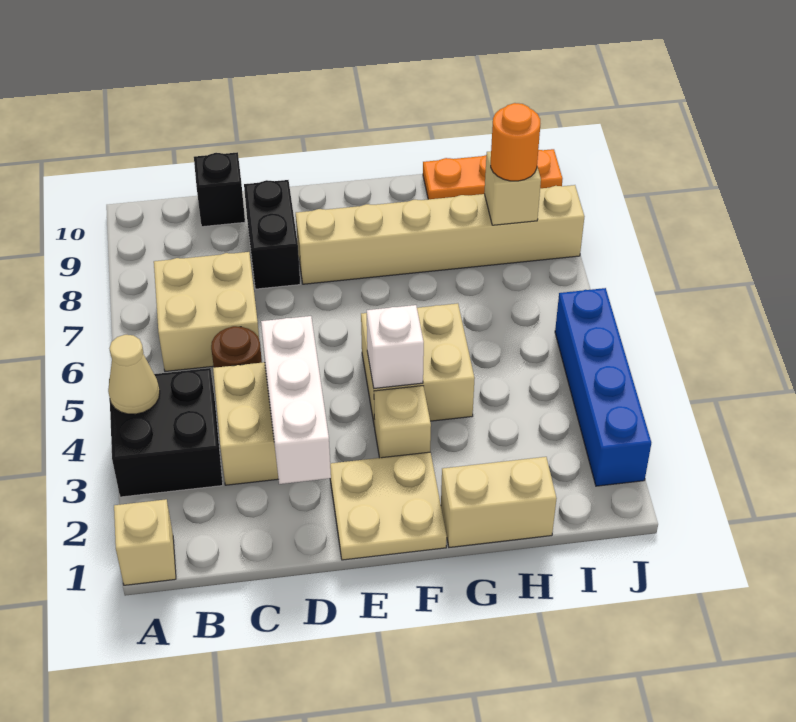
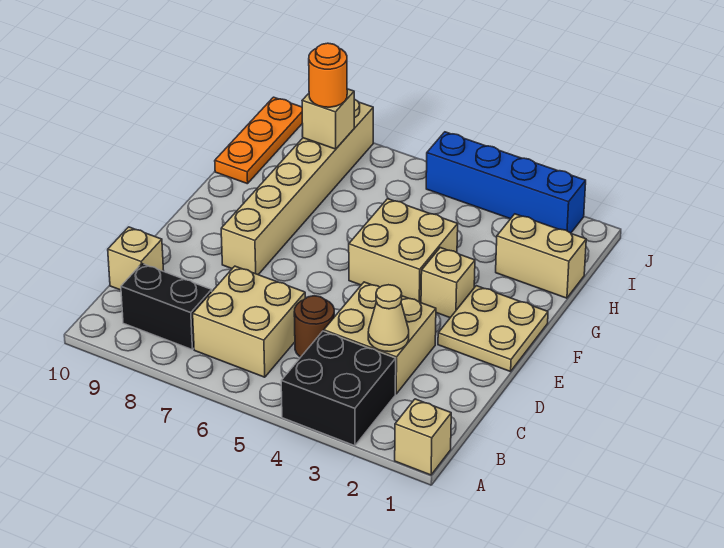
tan 1x1 cone [108,335,160,414] -> tan 1x1 cone moved to [368,285,409,352]
black 1x1 brick [194,152,245,227] -> tan 1x1 brick [108,227,164,290]
white 1x3 brick [261,316,331,484] -> none
black 1x2 brick [244,180,300,289] -> black 1x2 brick moved to [121,264,212,349]
white 1x1 brick [367,305,424,388] -> none
tan 1x2 brick [441,457,557,547] -> tan 1x2 brick turned to [496,214,586,298]

